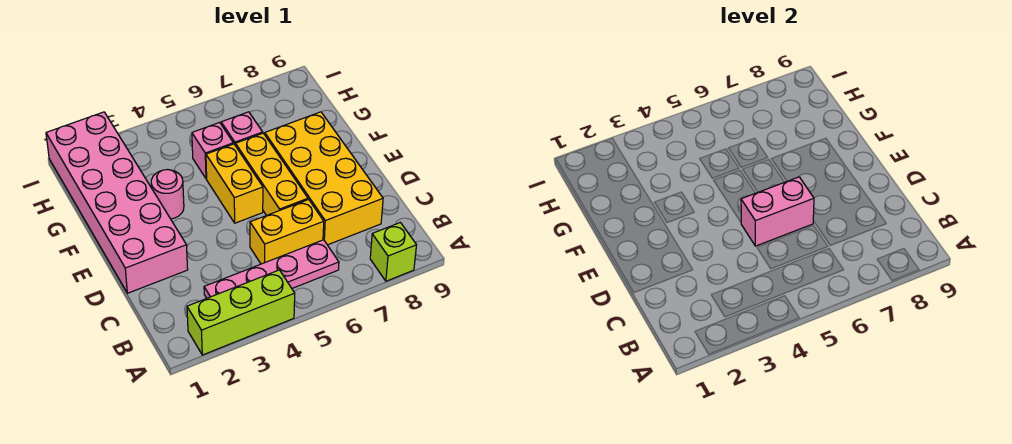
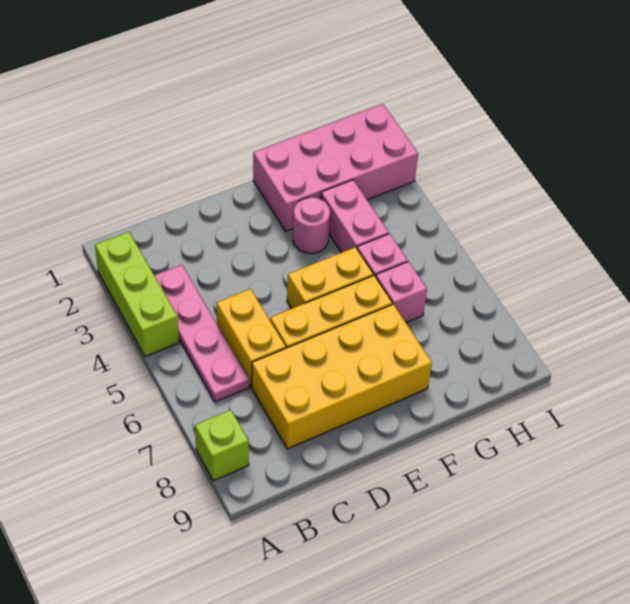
pink 2x6 brick [46,112,188,293] -> pink 2x4 brick [253,104,418,231]
pink 1x2 brick [741,177,814,246] -> pink 1x2 brick moved to [321,180,389,253]

